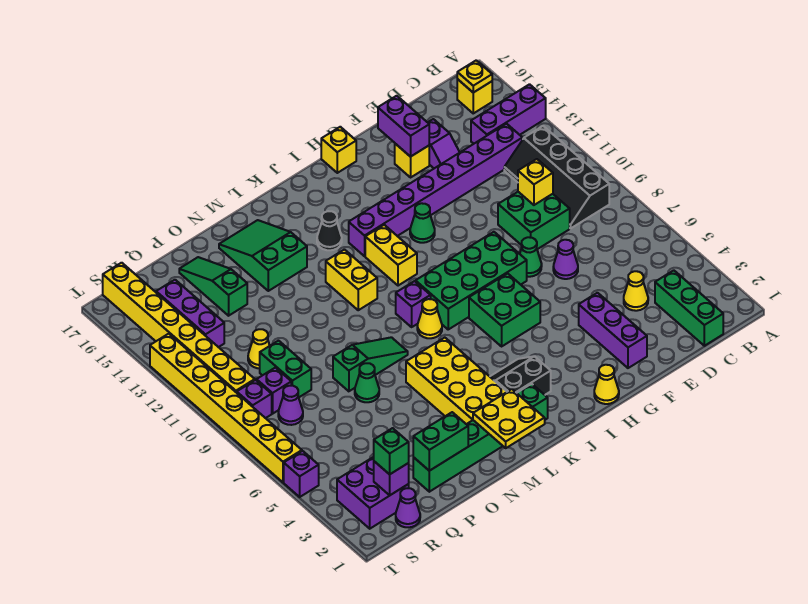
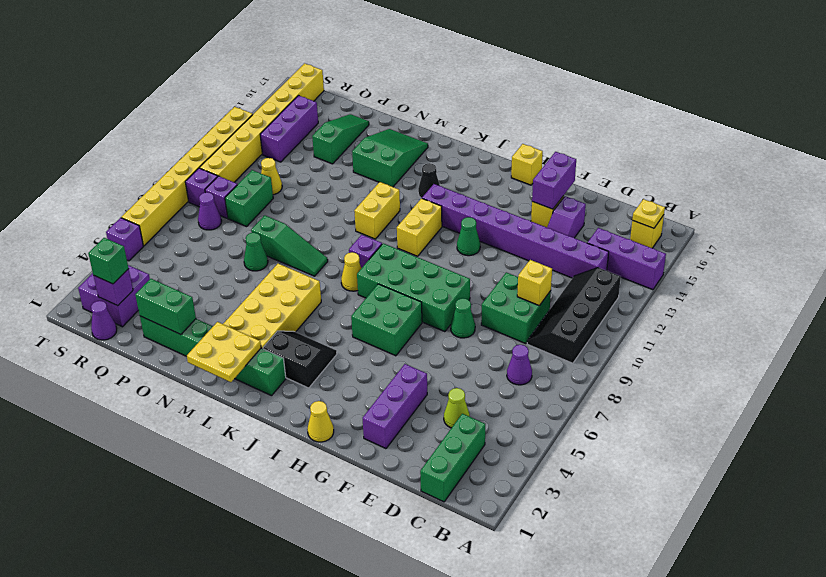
yellow 1x1 cone [624,271,648,311] -> lime 1x1 cone [444,388,470,428]
purple 1x1 cone [553,240,578,279] -> purple 1x1 cone moved to [507,345,532,385]

